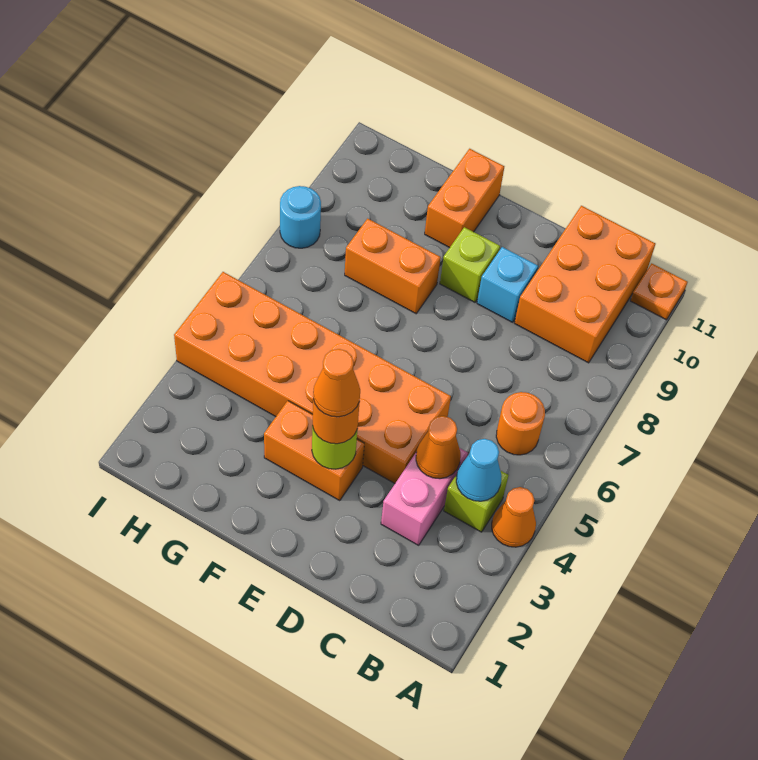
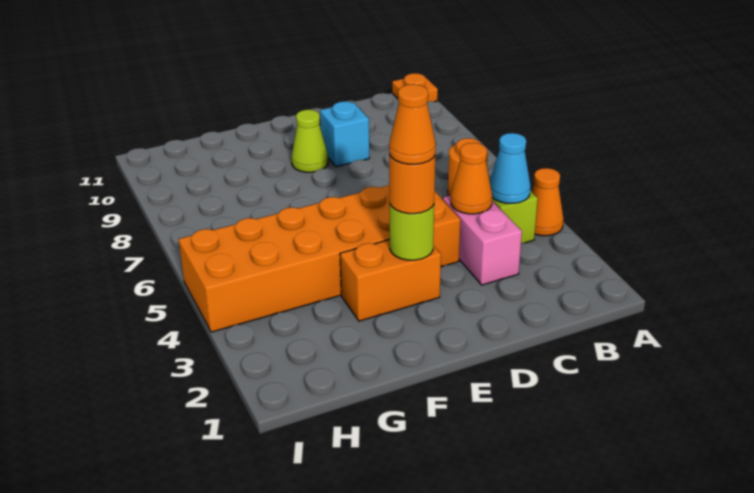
orange 2x3 brick [515,206,655,363] -> none
lime 1x1 brick [440,227,500,302] -> lime 1x1 cone [291,110,328,172]
orange 1x2 brick [345,219,441,314] -> none
orange 1x2 brick [425,149,504,248] -> none
cyan 1x1 round brick [280,186,321,248] -> none

